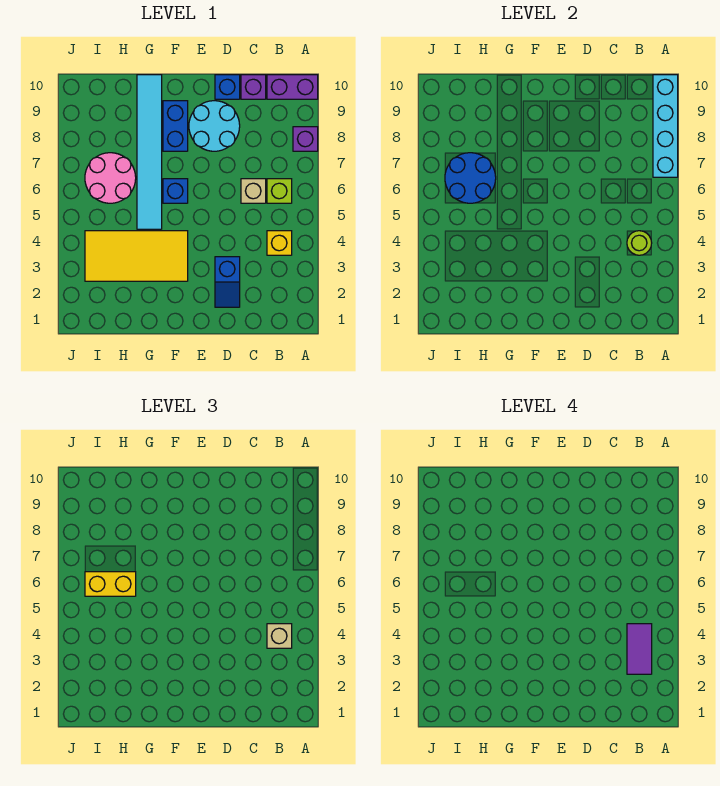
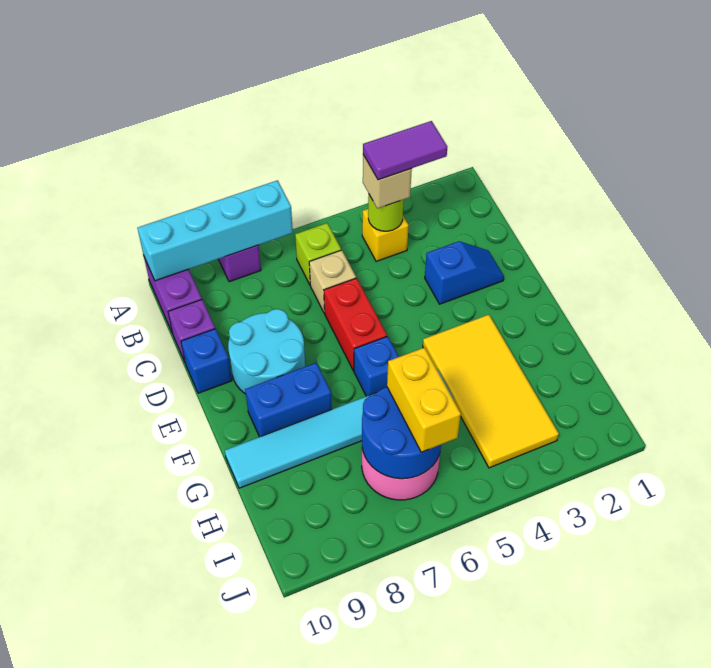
none -> red 1x2 brick [324,278,387,371]

